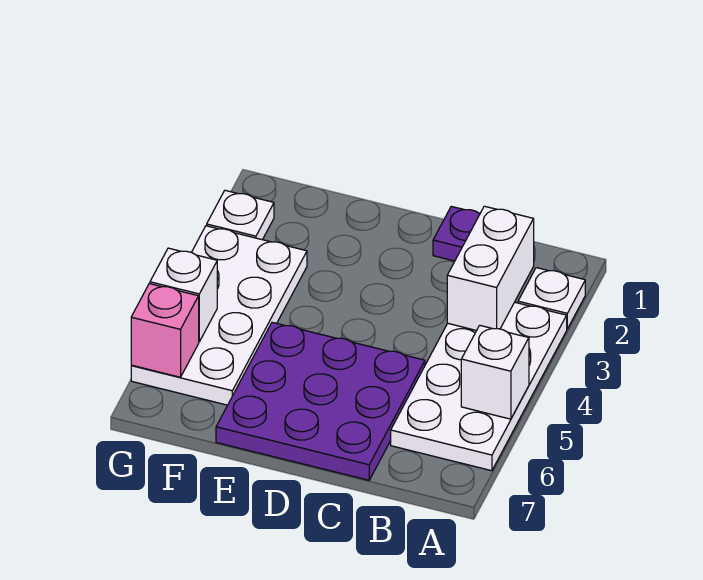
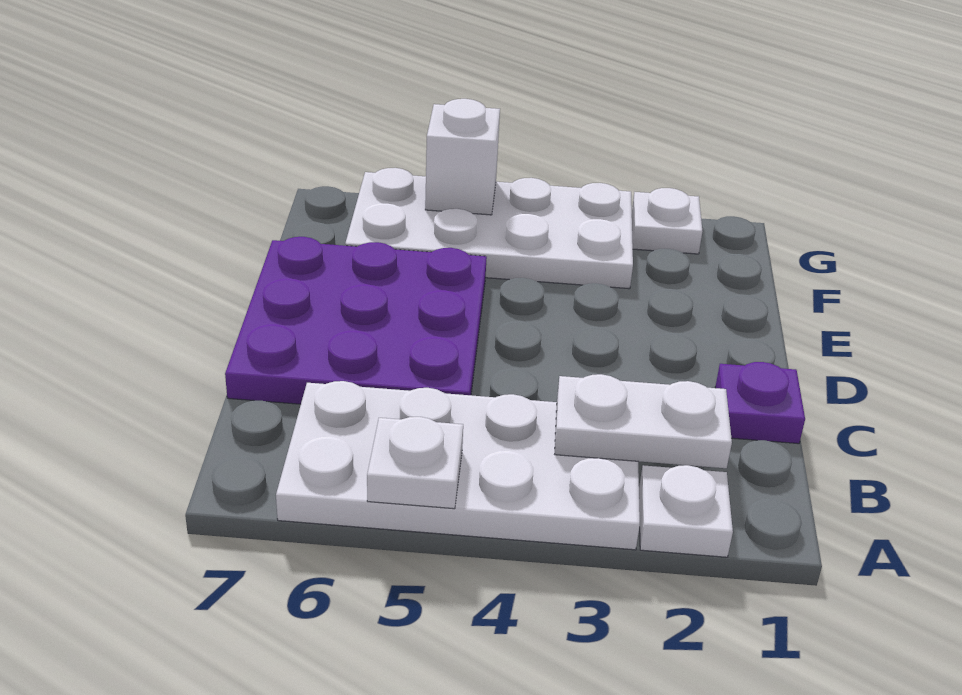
white 1x1 brick [461,325,529,419] -> white 1x1 plate [367,417,463,509]
white 1x2 brick [447,206,534,331] -> white 1x2 plate [555,374,732,468]
pink 1x1 brick [131,284,199,377] -> none

